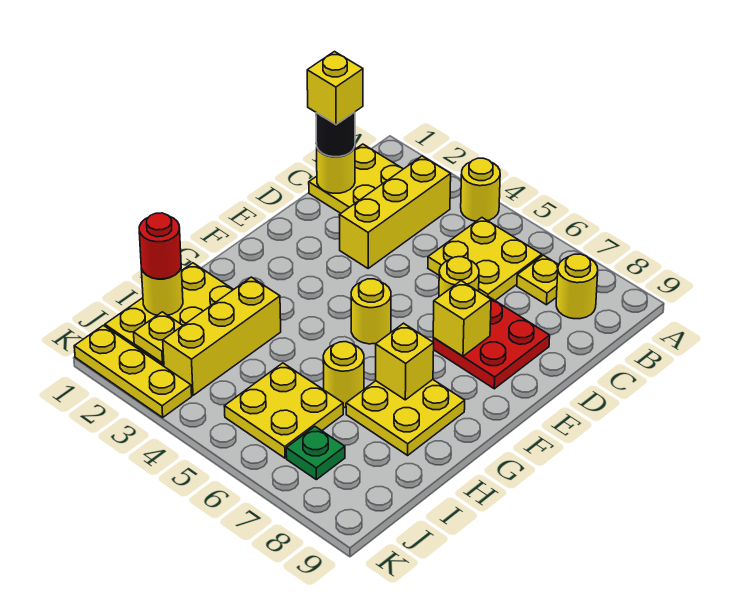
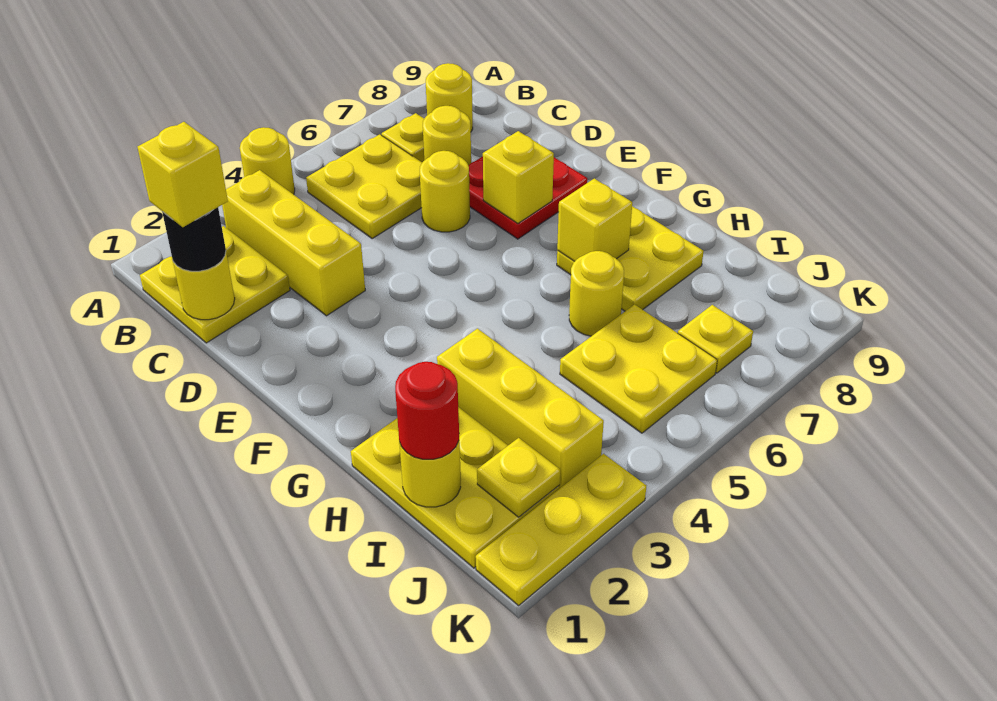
yellow 1x1 round brick [351,279,391,344] -> yellow 1x1 round brick moved to [423,106,471,165]
green 1x1 plate [286,427,345,480] -> yellow 1x1 plate [678,305,753,373]

